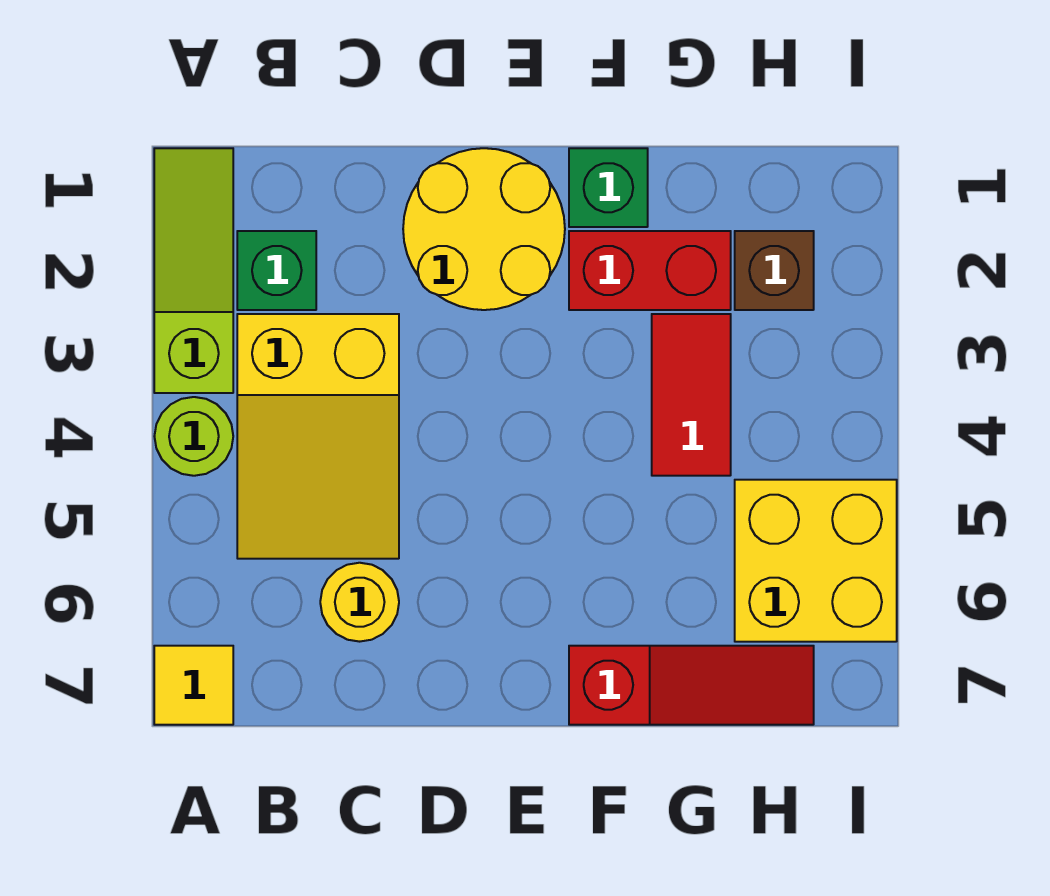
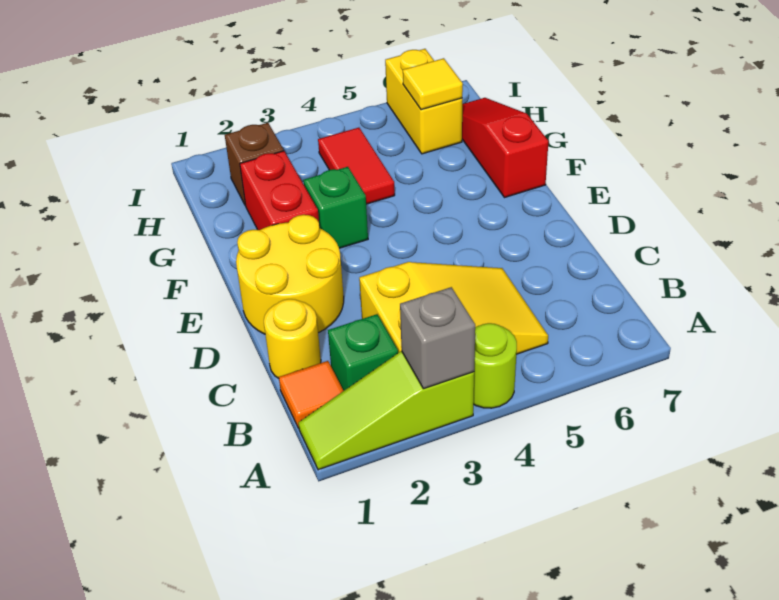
none -> grey 1x1 brick [400,287,475,389]
yellow 1x1 tile [154,646,233,725] -> yellow 1x1 tile moved to [403,58,463,110]
none -> orange 1x1 tile [279,361,344,428]
yellow 1x1 round brick [320,563,399,642] -> yellow 1x1 round brick moved to [264,299,321,378]
green 1x1 brick [569,148,648,227] -> green 1x1 brick moved to [303,167,368,248]
red 1x2 tile [652,314,731,476] -> red 1x2 tile turned to [318,128,395,204]
yellow 2x2 brick [735,480,897,642] -> yellow 1x2 brick [385,49,462,154]

